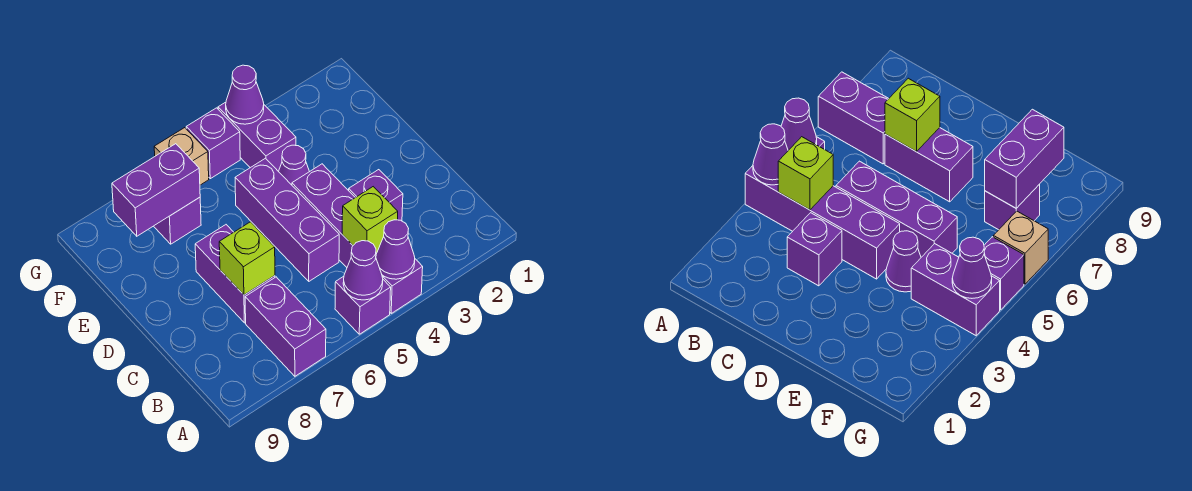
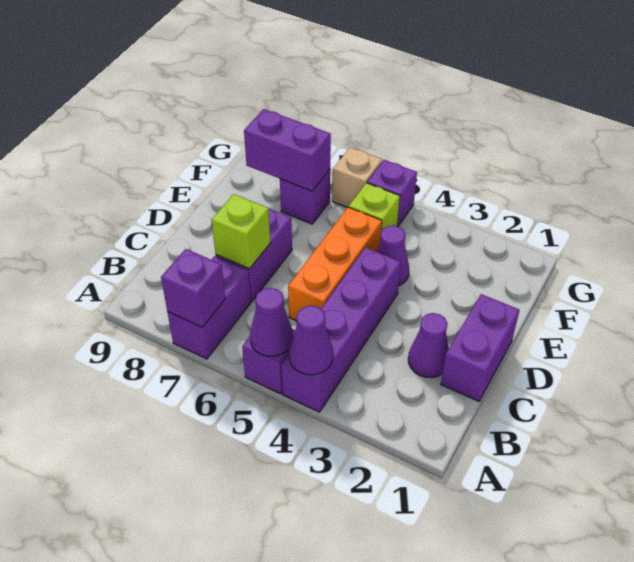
lime 1x1 brick [342,187,398,253] -> lime 1x1 brick moved to [349,183,400,231]
purple 1x1 brick [349,170,403,221] -> purple 1x1 brick moved to [161,249,225,327]
purple 1x3 brick [235,158,339,281] -> orange 1x3 brick [288,207,382,321]
purple 1x2 brick [218,102,296,172] -> purple 1x2 brick moved to [441,294,519,401]
purple 1x1 cone [226,65,264,124] -> purple 1x1 cone moved to [408,313,449,378]

